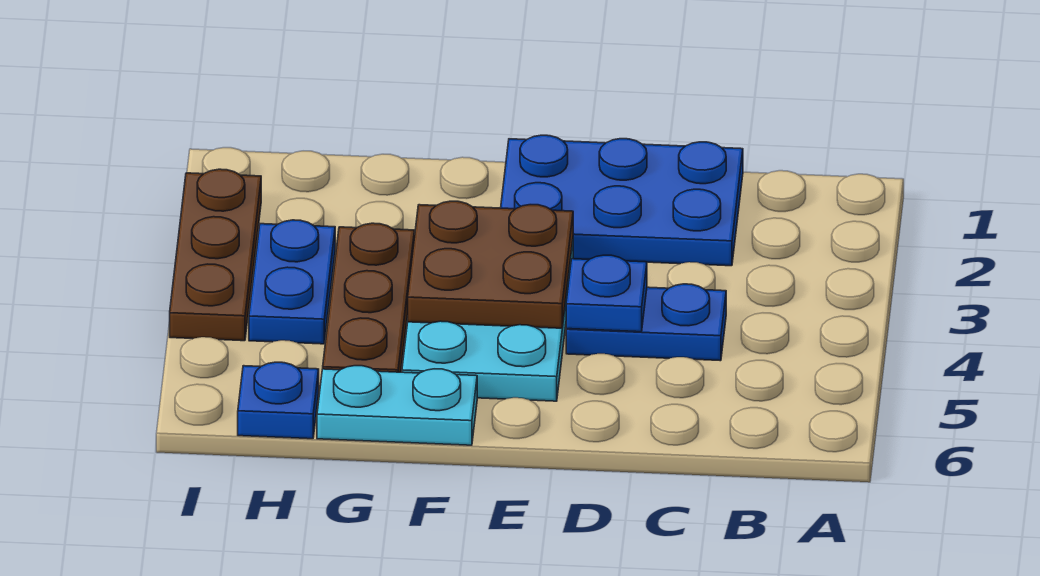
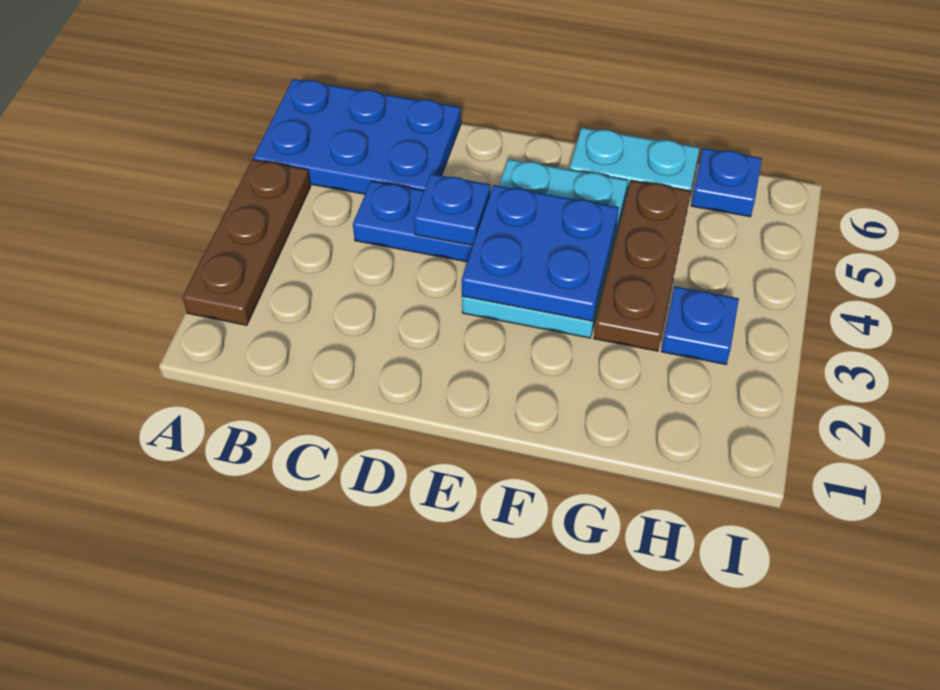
blue 2x3 plate [501,135,743,266] -> blue 2x3 plate moved to [253,79,461,194]
brown 2x2 plate [408,201,573,328] -> blue 2x2 plate [462,185,619,321]
blue 1x2 plate [249,220,335,344] -> blue 1x1 plate [661,286,739,364]
brown 1x3 plate [170,169,261,341] -> brown 1x3 plate moved to [182,160,311,325]

